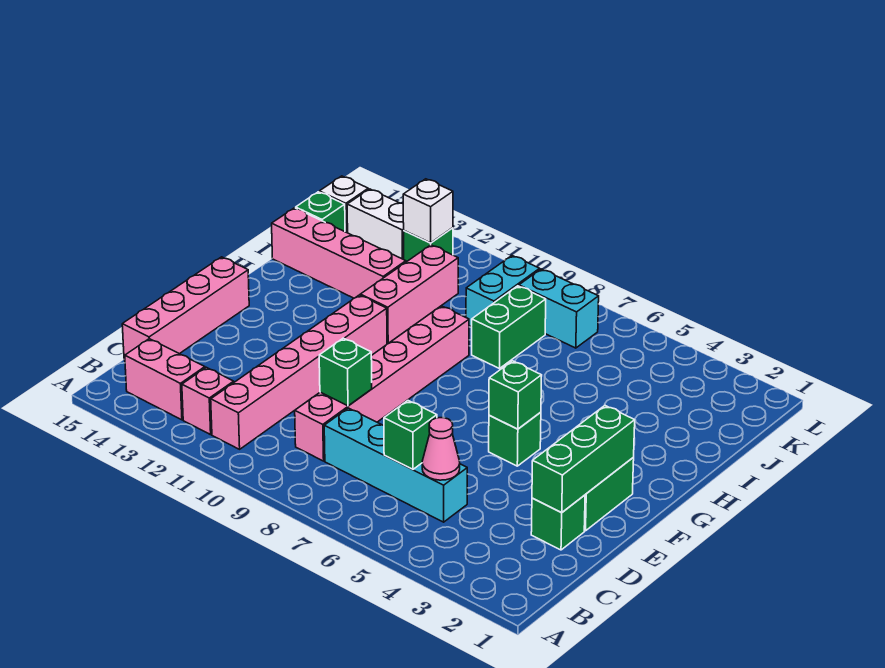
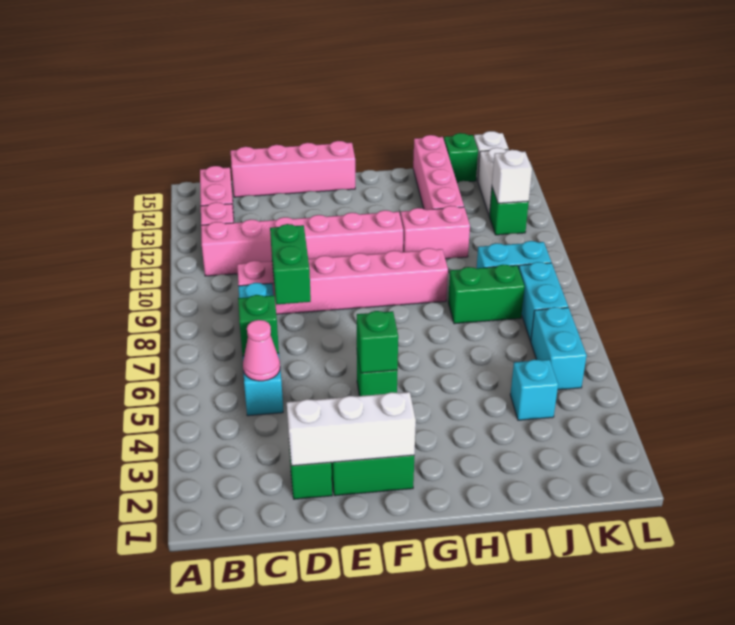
green 1x3 brick [532,406,635,513] -> white 1x3 brick [287,392,416,466]
green 1x1 brick [319,338,372,406] -> green 1x2 brick [270,224,311,304]
pink 1x3 brick [360,245,458,343] -> pink 1x2 brick [401,206,470,259]
none -> cyan 1x1 brick [510,359,558,420]
none -> cyan 1x2 brick [531,307,587,390]

